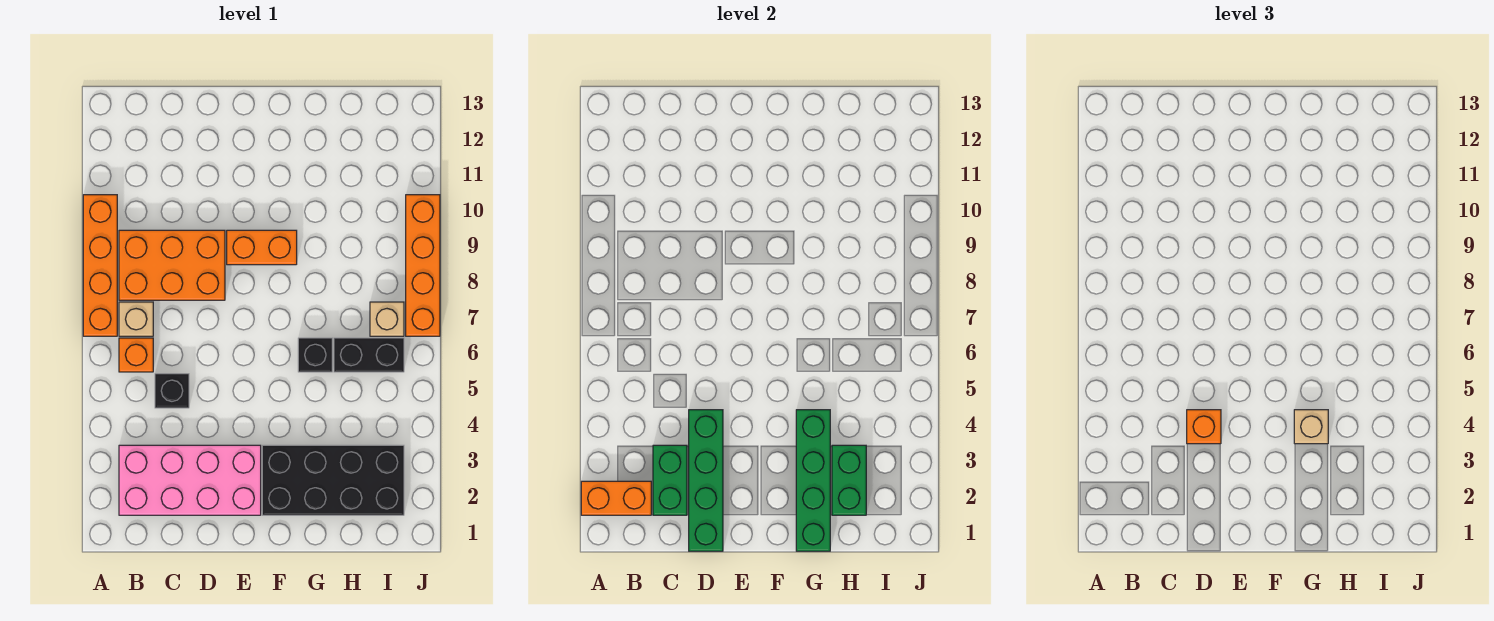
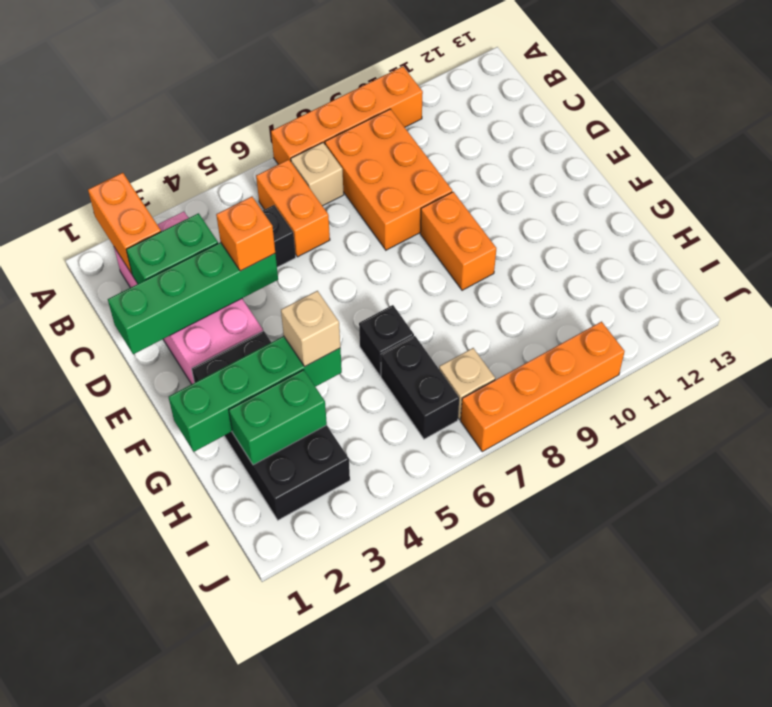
orange 1x1 brick [119,338,153,372] -> orange 1x2 brick [256,159,330,257]

